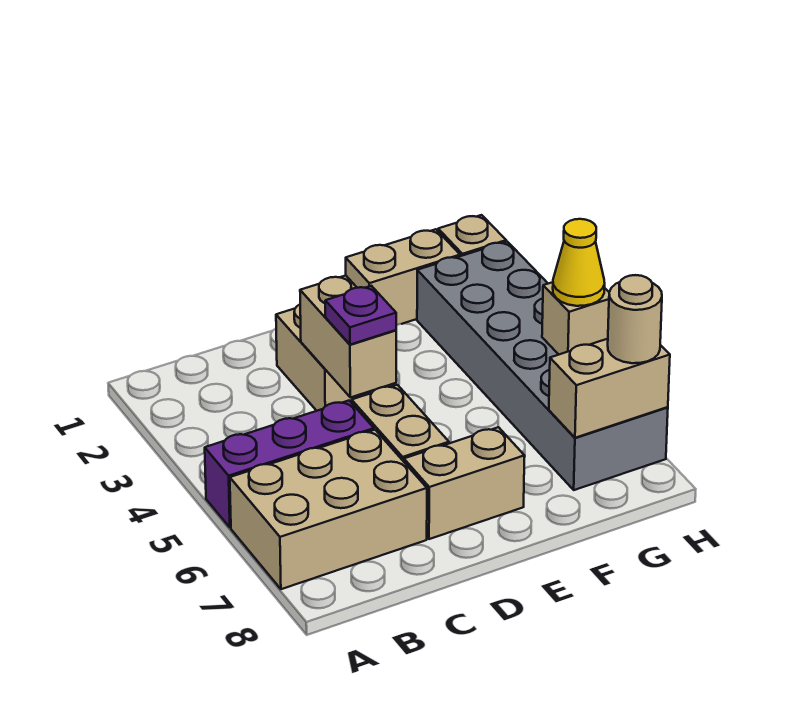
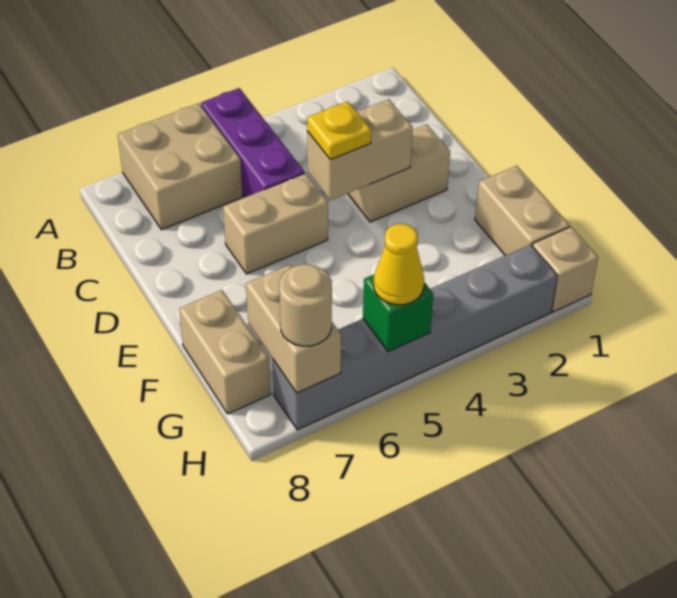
tan 2x3 brick [230,430,427,589] -> tan 2x2 brick [118,103,242,230]
purple 1x1 plate [325,286,396,345] -> yellow 1x1 plate [307,101,371,160]
tan 1x2 brick [404,427,525,539] -> tan 1x2 brick moved to [179,290,271,414]
grey 2x6 brick [417,242,668,490] -> grey 1x6 brick [273,245,557,430]
tan 1x1 brick [542,282,609,354] -> green 1x1 brick [363,275,433,352]

